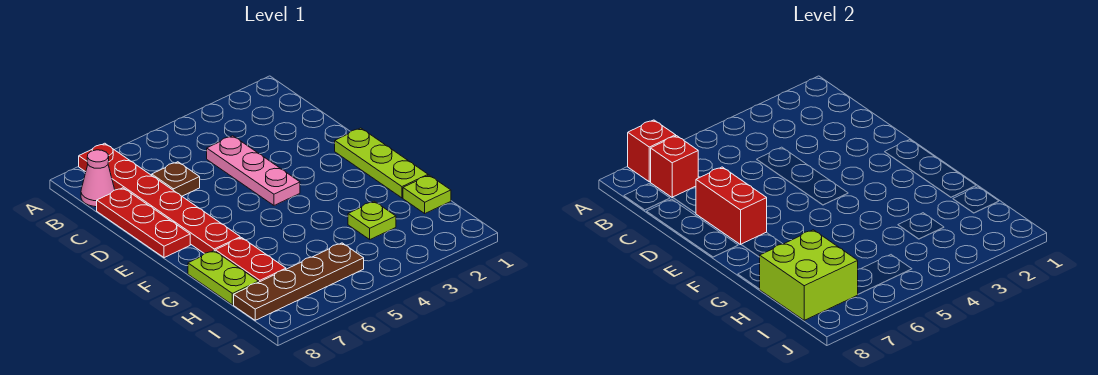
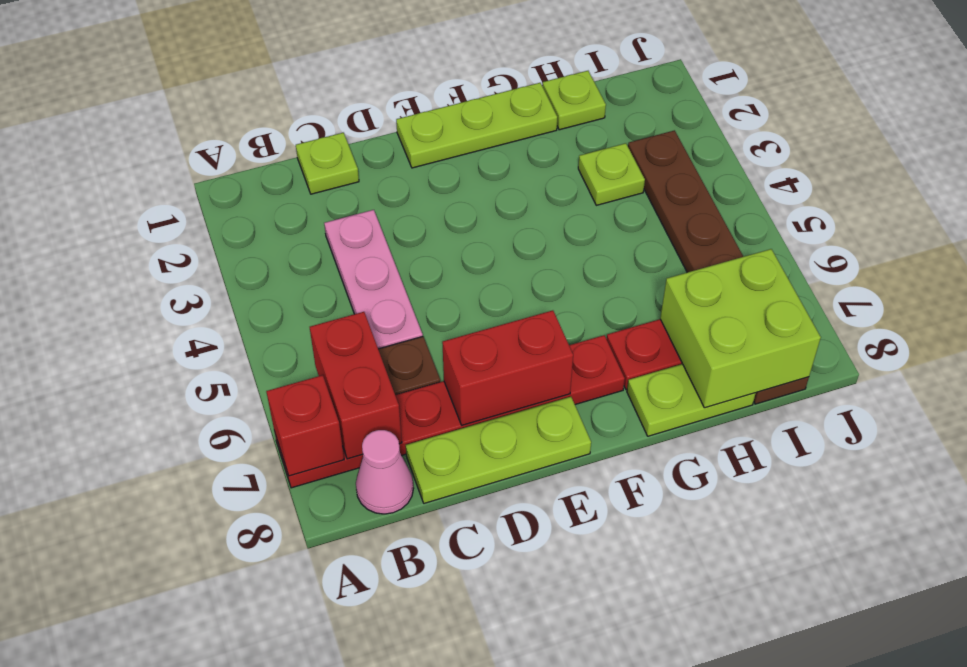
red 1x1 brick [651,136,698,197] -> red 1x2 brick [310,312,402,459]
none -> lime 1x1 plate [296,133,359,194]
pink 1x3 plate [207,136,300,205] -> pink 1x3 plate turned to [324,210,423,349]
red 1x3 plate [97,188,190,258] -> lime 1x3 plate [406,397,591,503]
brown 1x4 plate [234,243,364,320] -> brown 1x6 plate [628,130,809,404]

